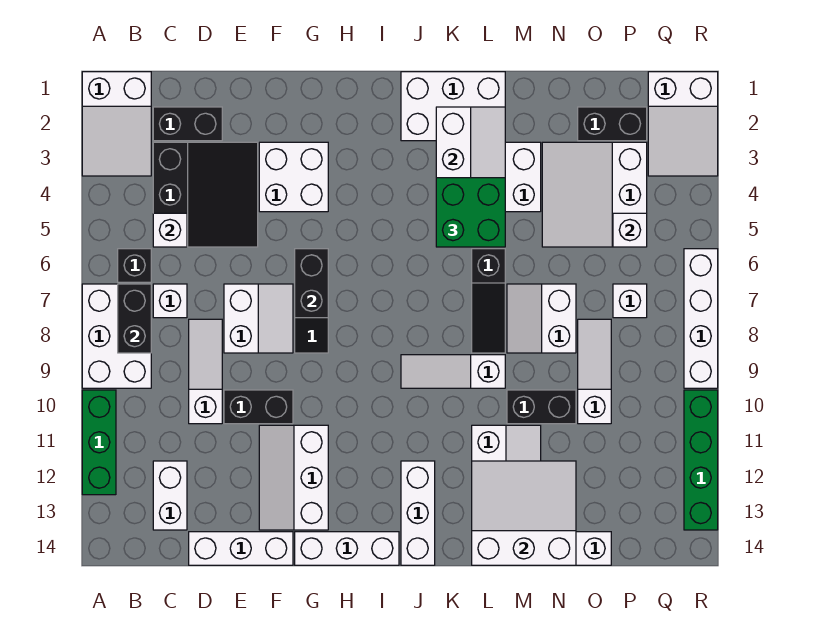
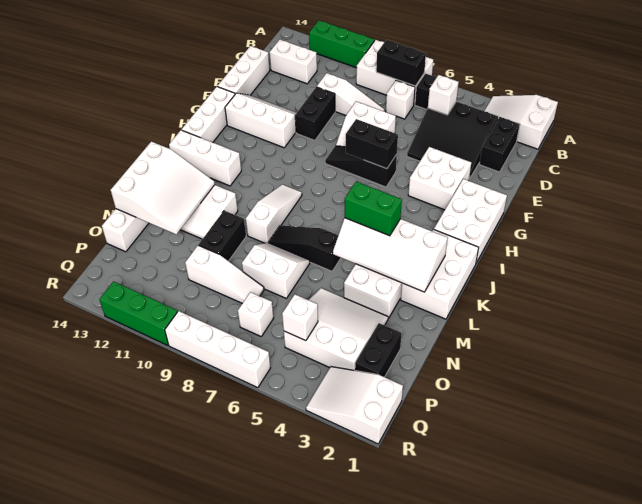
none -> white 2x3 brick [434,179,507,263]
green 2x2 brick [436,178,505,247] -> green 1x2 brick [345,181,402,236]
green 1x4 brick [684,390,718,530] -> green 1x3 brick [99,281,178,346]

